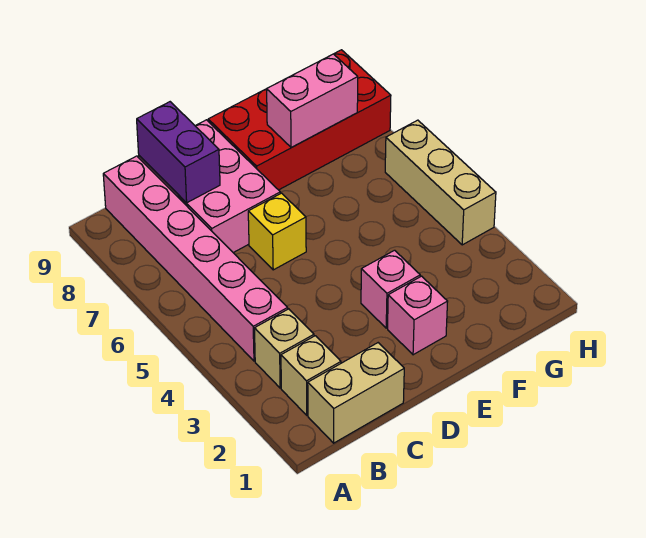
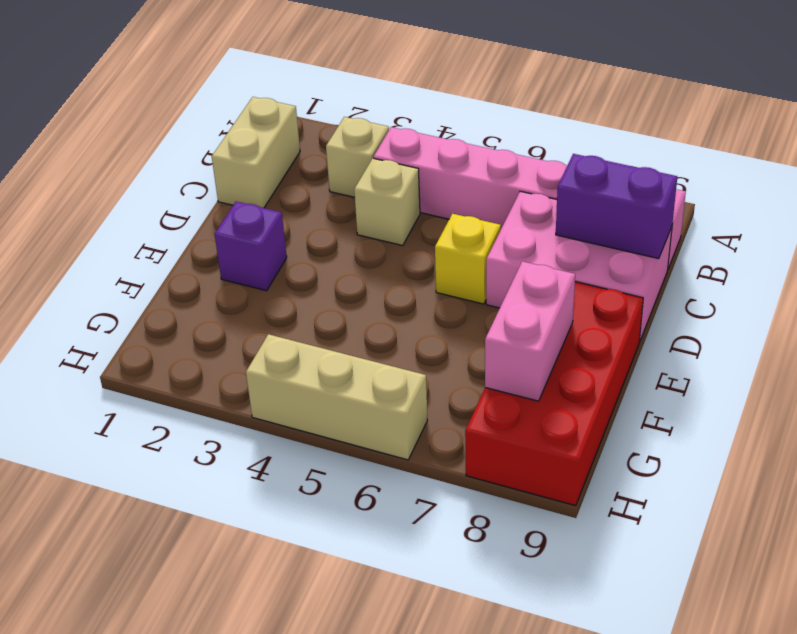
tan 1x1 brick [281,336,341,415] -> tan 1x1 brick moved to [354,158,420,246]
pink 1x1 brick [388,276,448,355] -> purple 1x1 brick [215,202,287,291]
pink 1x1 brick [361,250,420,328] -> none

